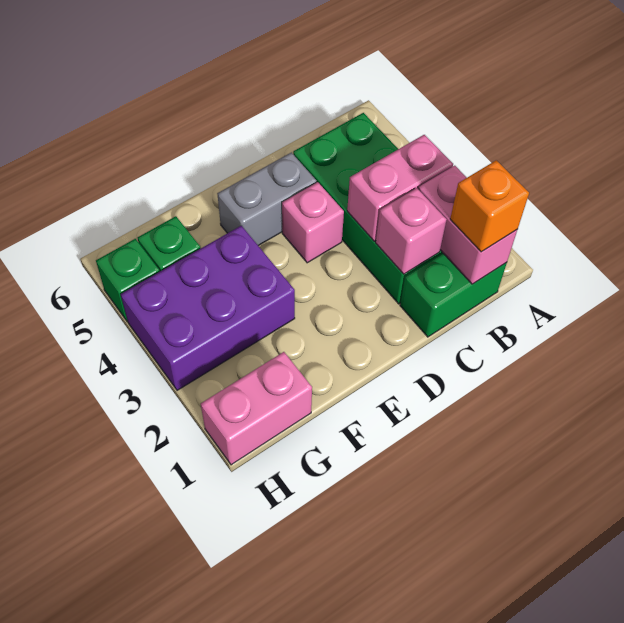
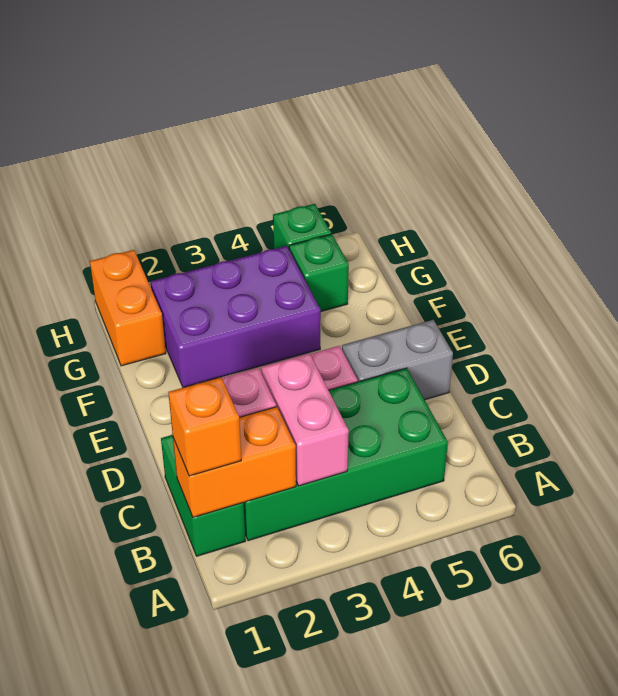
pink 1x2 brick [418,166,517,284] -> orange 1x2 brick [173,407,296,517]
grey 1x2 brick [217,152,317,246] -> grey 1x2 brick turned to [342,320,453,400]
purple 2x3 brick [121,226,295,390] -> purple 2x3 brick turned to [151,246,321,388]
pink 1x2 brick [201,352,312,465] -> orange 1x2 brick [90,250,166,366]

